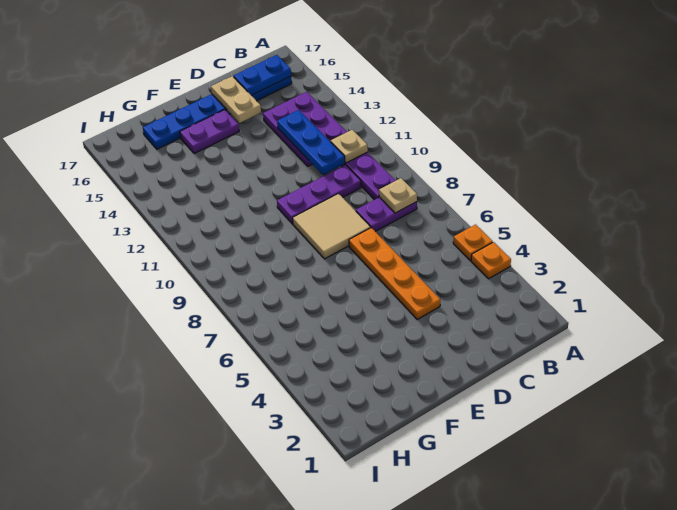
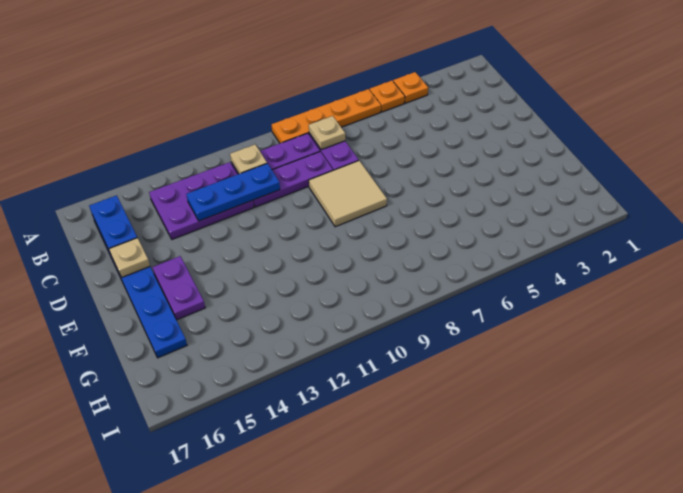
purple 1x3 plate [277,165,361,224] -> purple 1x3 plate turned to [253,152,333,207]
orange 1x4 plate [349,228,440,319] -> orange 1x4 plate moved to [272,89,381,143]
tan 1x2 plate [211,76,261,123] -> tan 1x1 plate [109,238,150,278]

